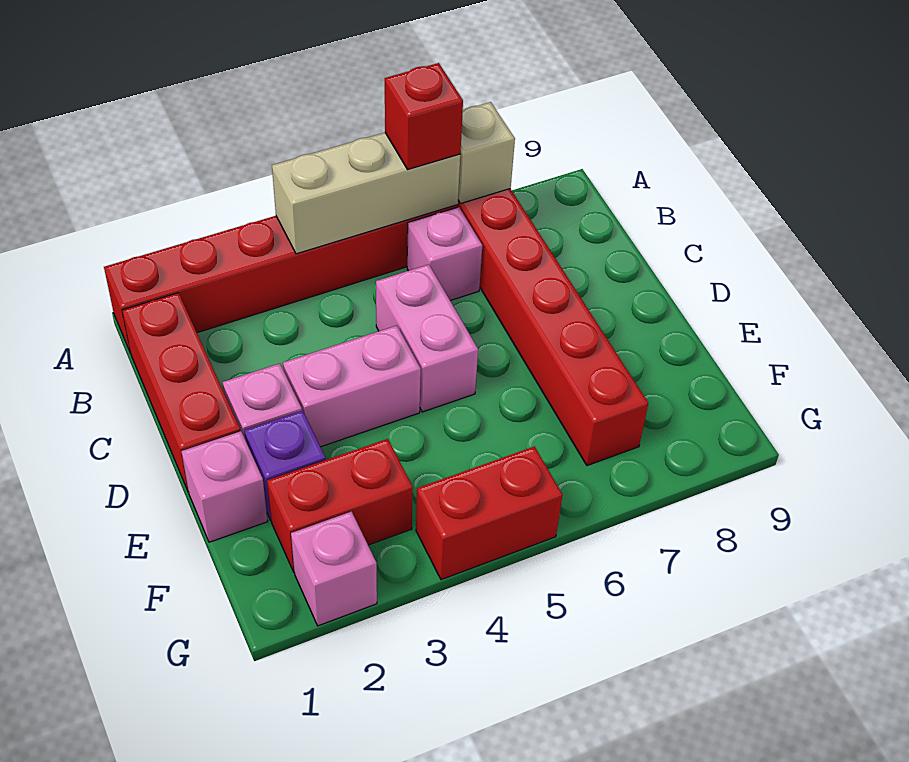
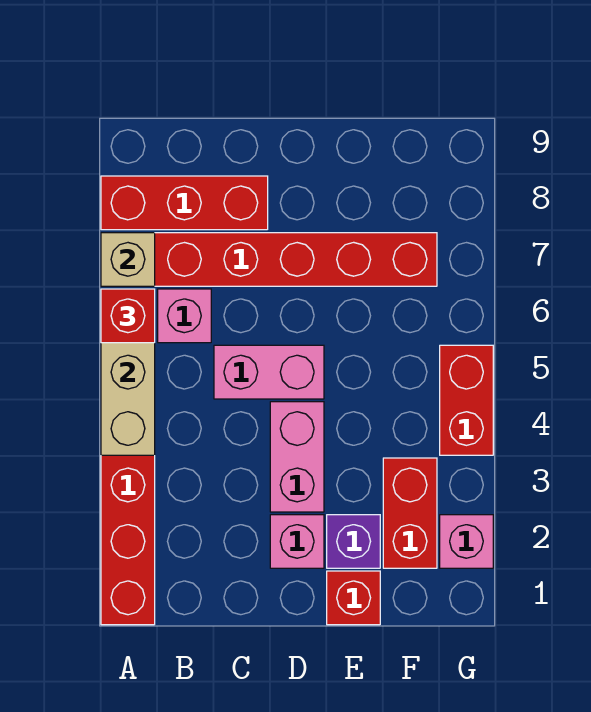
red 1x3 brick [122,293,240,492] -> red 1x3 brick moved to [101,176,268,230]
pink 1x1 brick [181,431,268,542] -> red 1x1 brick [327,571,380,625]

